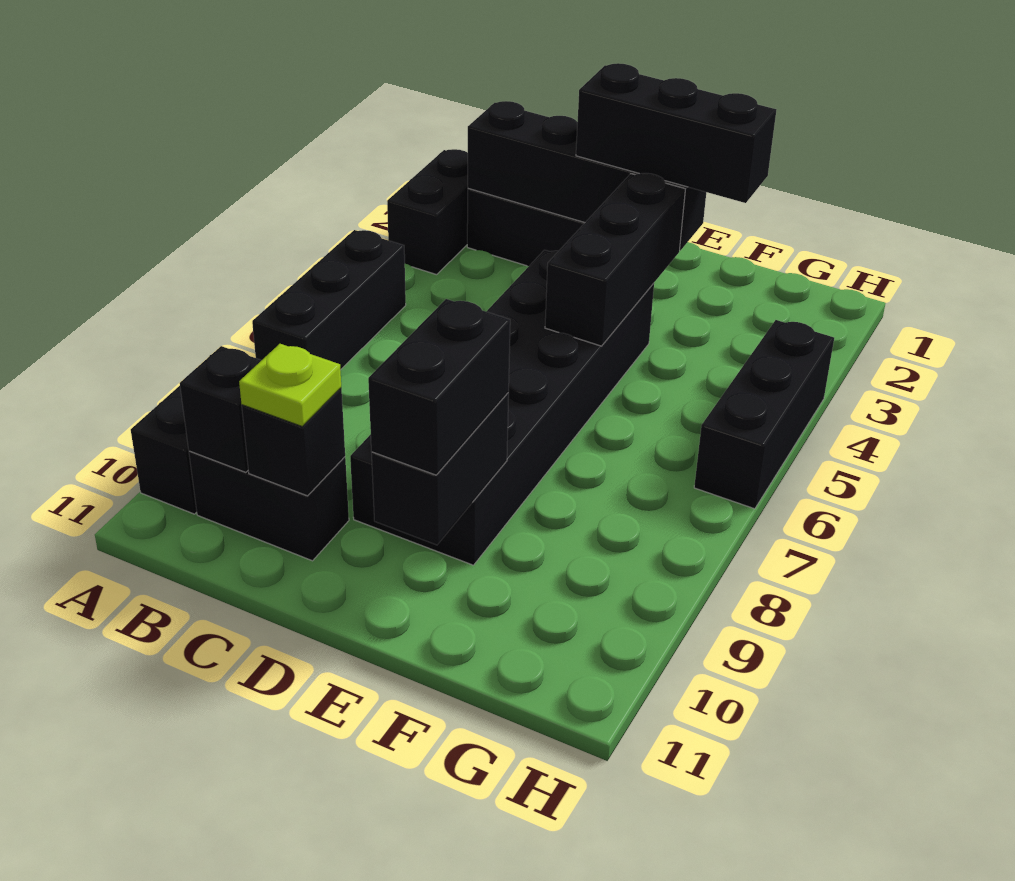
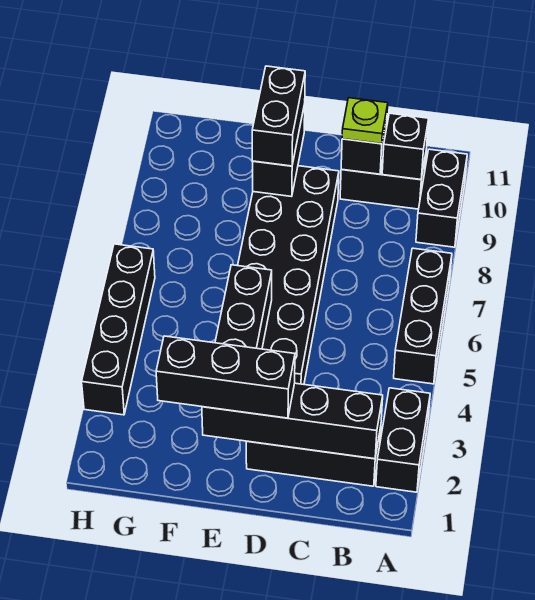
black 1x3 brick [694,320,834,509] -> black 1x4 brick [82,244,155,415]

